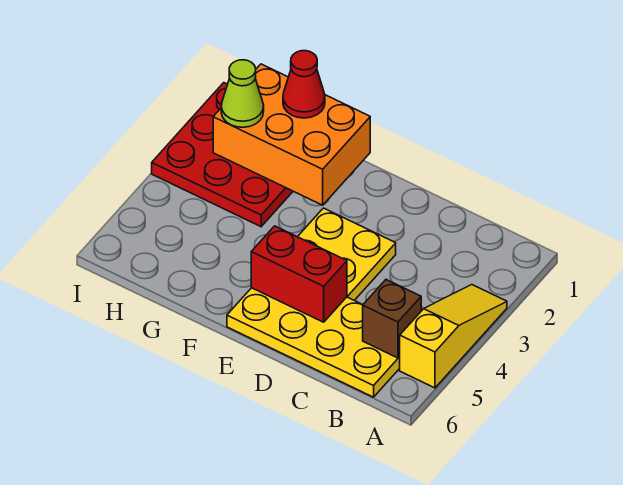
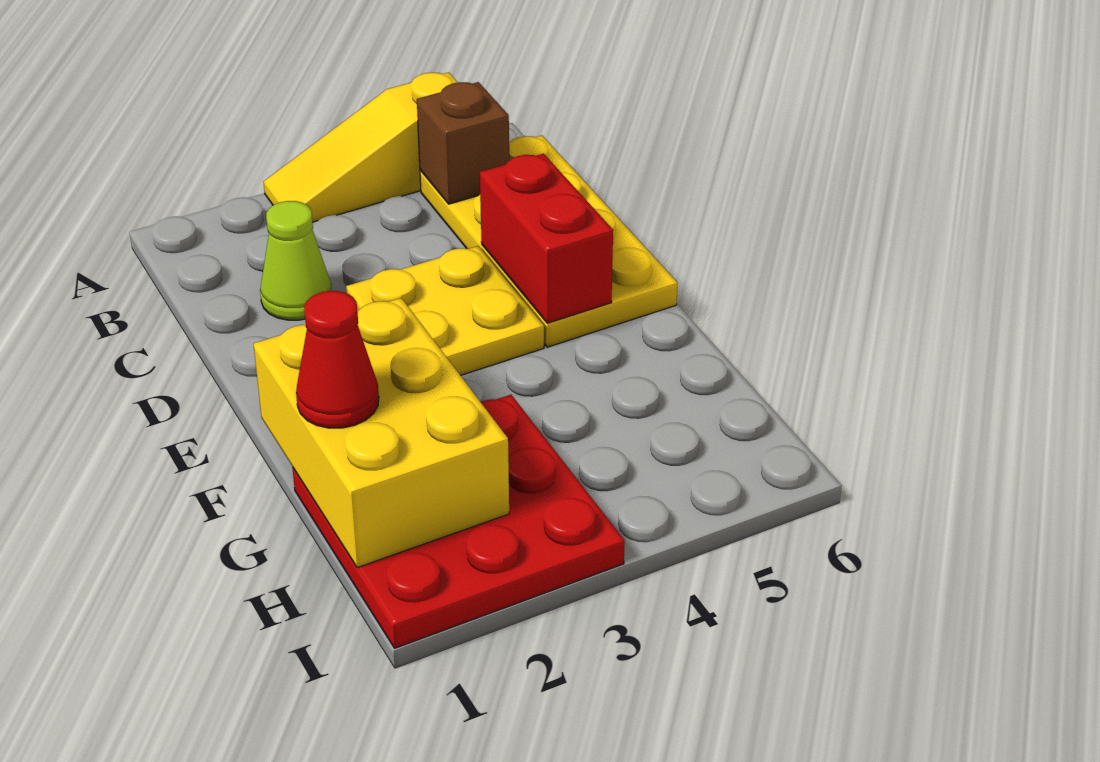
orange 2x3 brick [213,64,370,205] -> yellow 2x3 brick [254,298,509,568]
lime 1x1 cone [221,60,264,127] -> lime 1x1 cone moved to [260,201,332,320]

